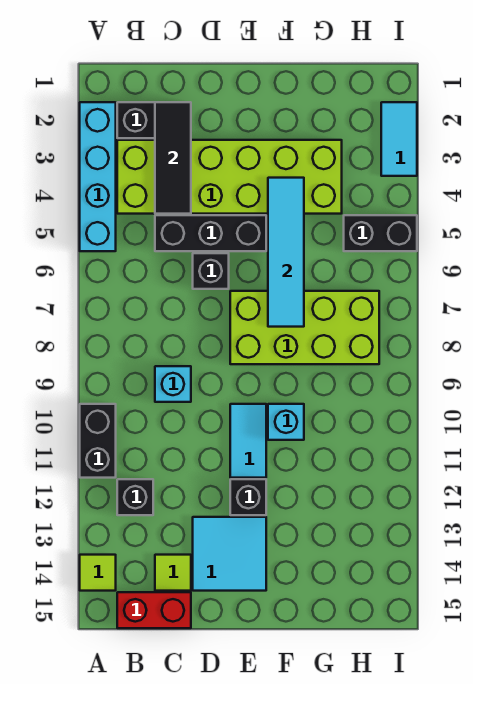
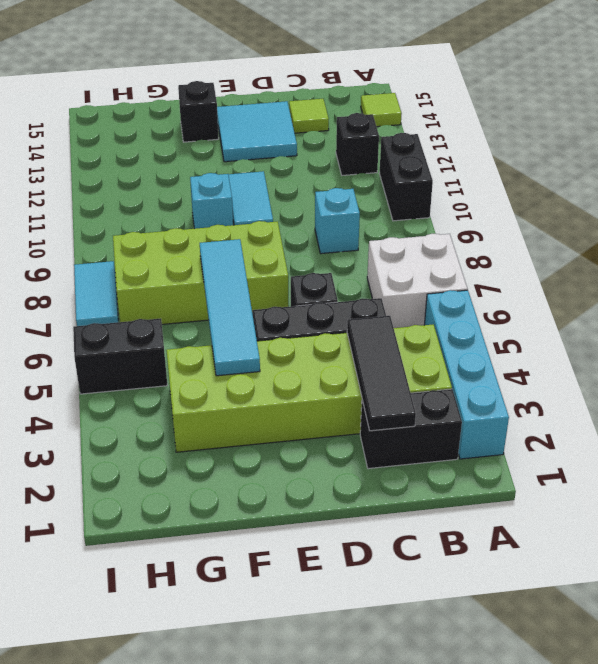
none -> white 2x2 brick [367,234,468,328]
red 1x2 brick [117,592,191,628] -> none
black 1x1 brick [230,479,266,515] -> black 1x1 brick moved to [178,81,219,142]
cyan 1x2 tile [381,102,417,176] -> cyan 1x2 tile moved to [74,261,118,326]

